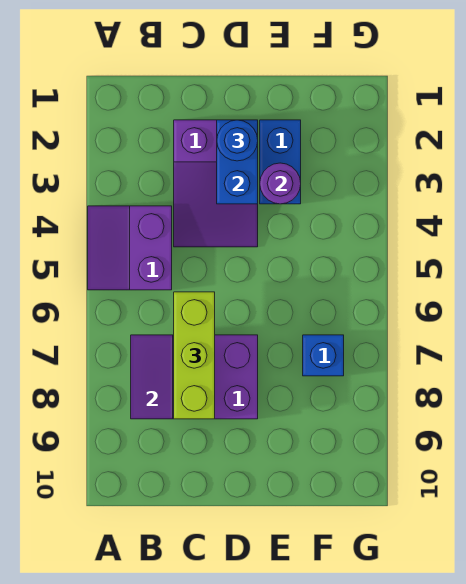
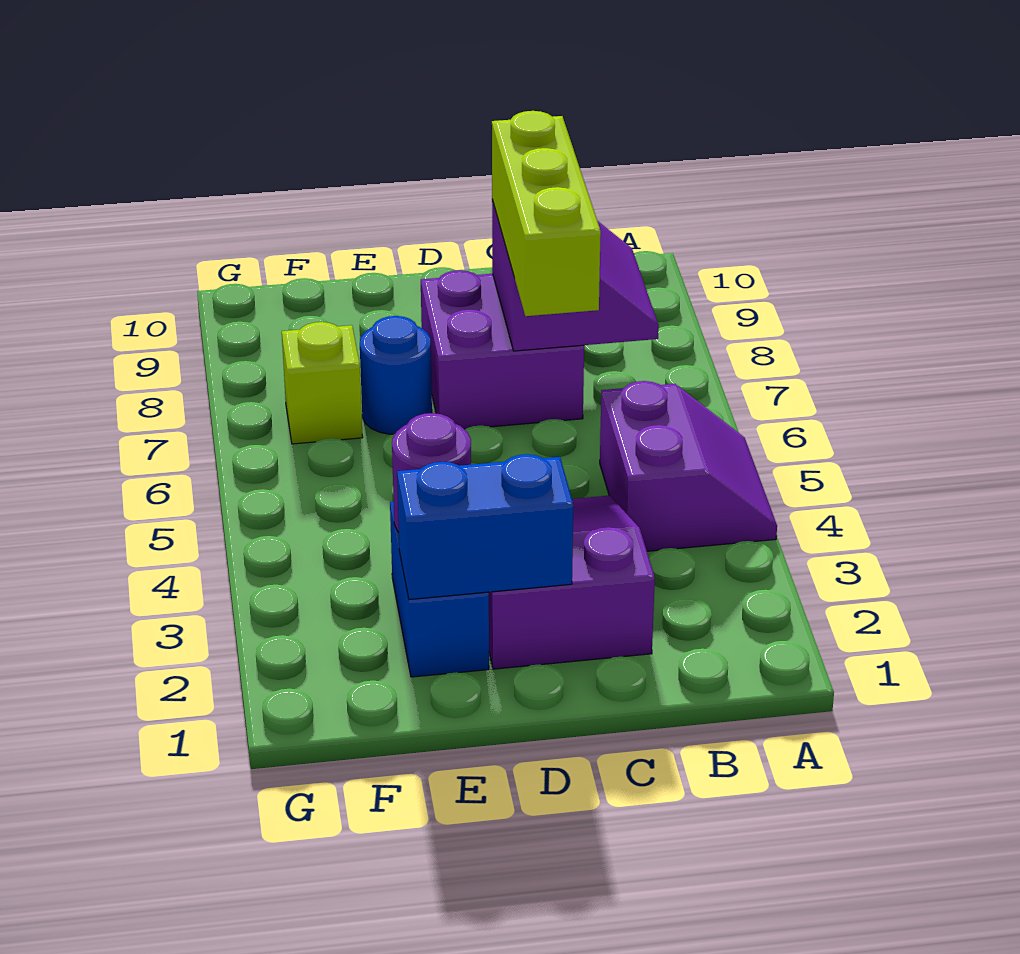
blue 1x2 brick [217,120,258,204] -> blue 1x2 brick turned to [397,454,573,599]
blue 1x1 round brick [217,120,258,161] -> blue 1x1 round brick moved to [360,316,432,434]
blue 1x1 brick [303,335,344,376] -> lime 1x1 brick [282,322,363,444]

